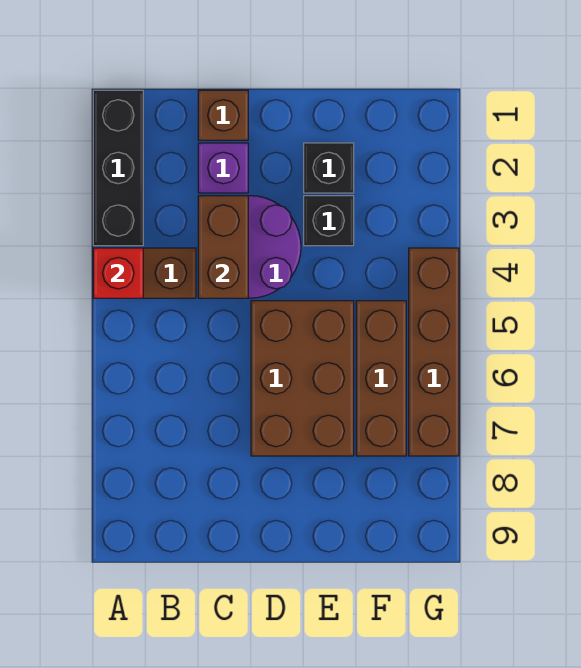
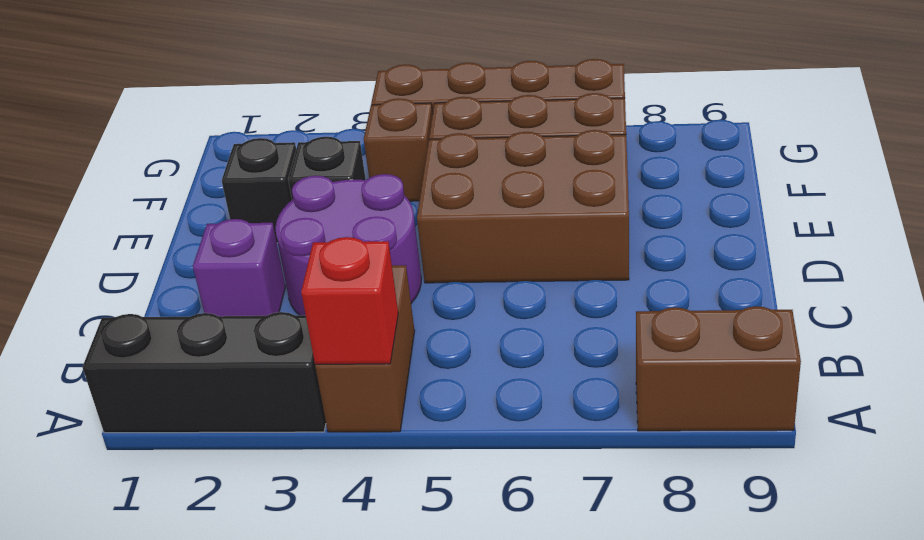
brown 1x1 brick [198,90,248,140] -> brown 1x1 brick moved to [364,98,433,201]
brown 1x2 brick [198,196,248,298] -> brown 1x2 brick moved to [636,306,801,431]

